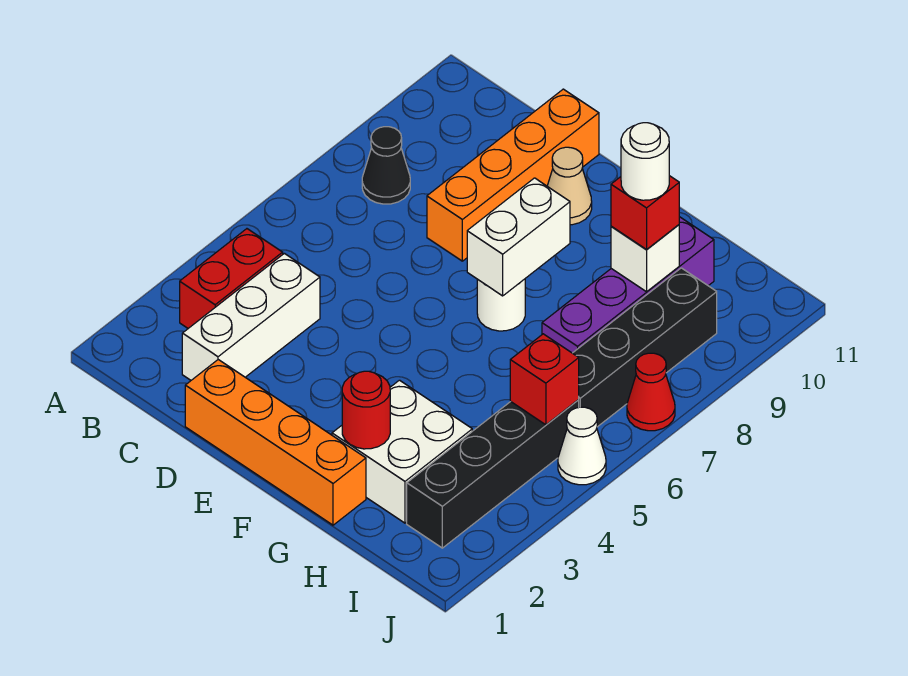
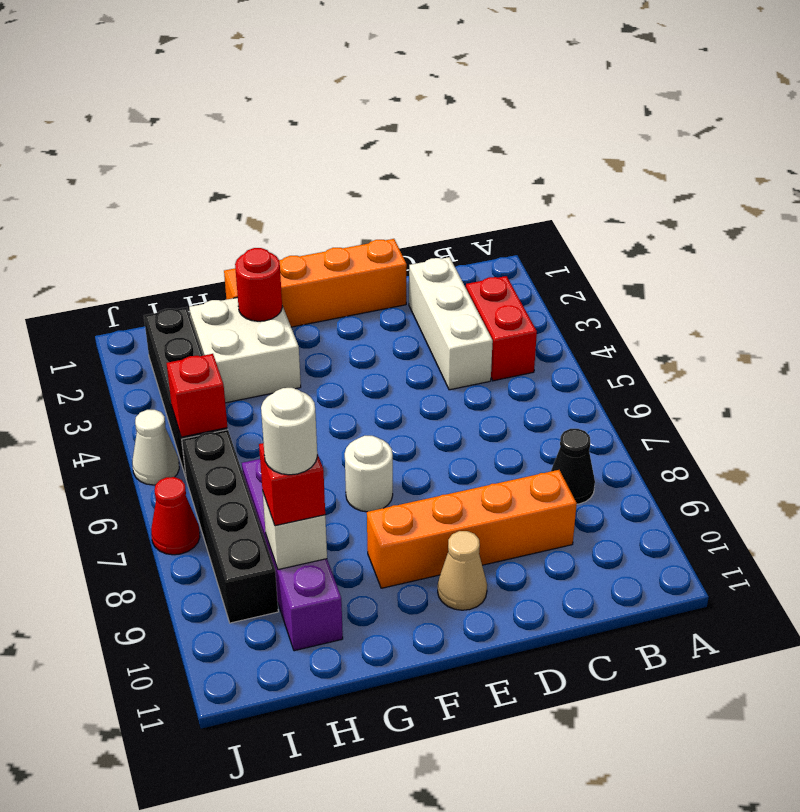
orange 1x4 brick [427,89,599,261] -> orange 1x4 brick turned to [367,470,577,588]
white 1x2 brick [467,178,570,296] -> none

